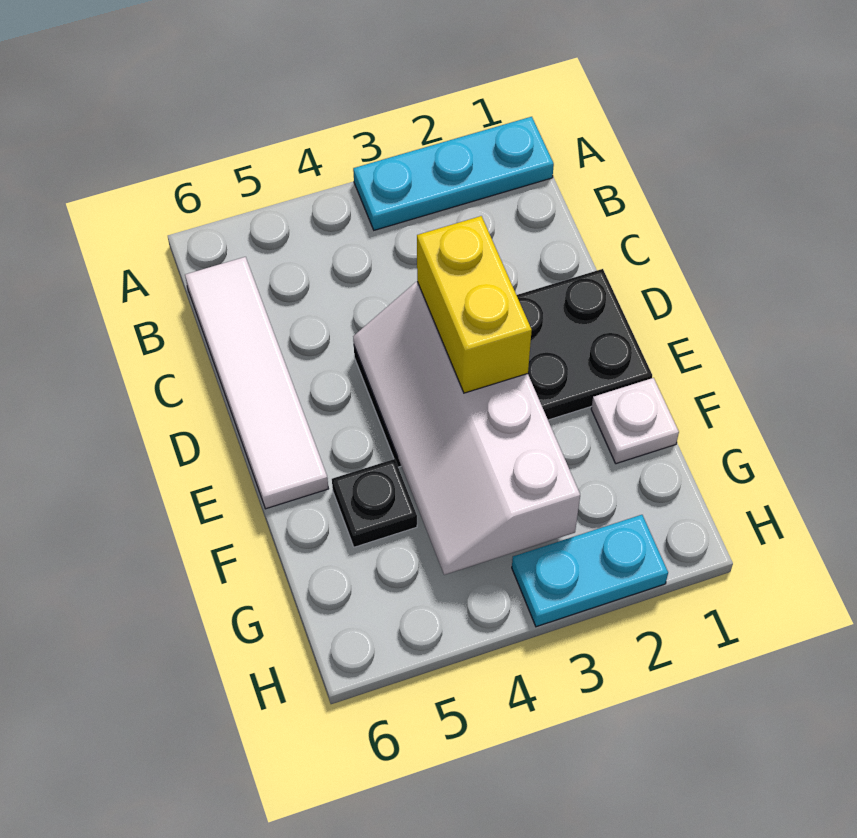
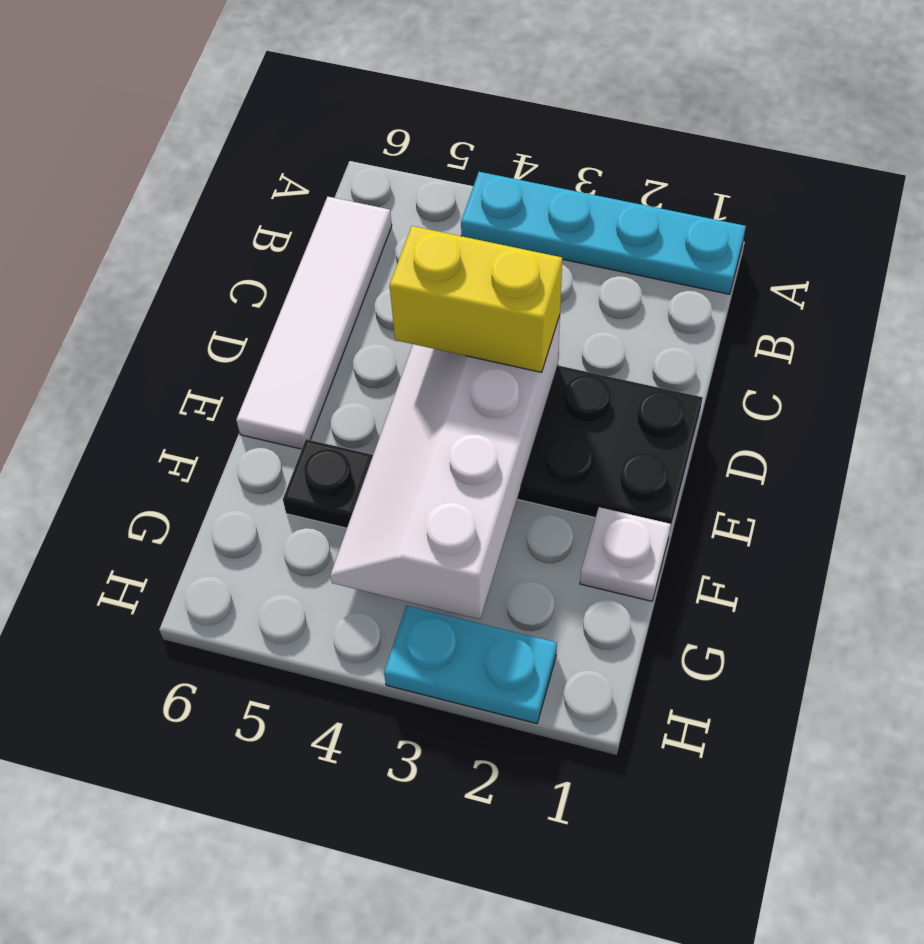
cyan 1x3 plate [353,117,554,230] -> cyan 1x4 plate [461,172,746,294]
yellow 1x2 brick [417,216,532,393] -> yellow 1x2 brick turned to [390,226,562,372]

